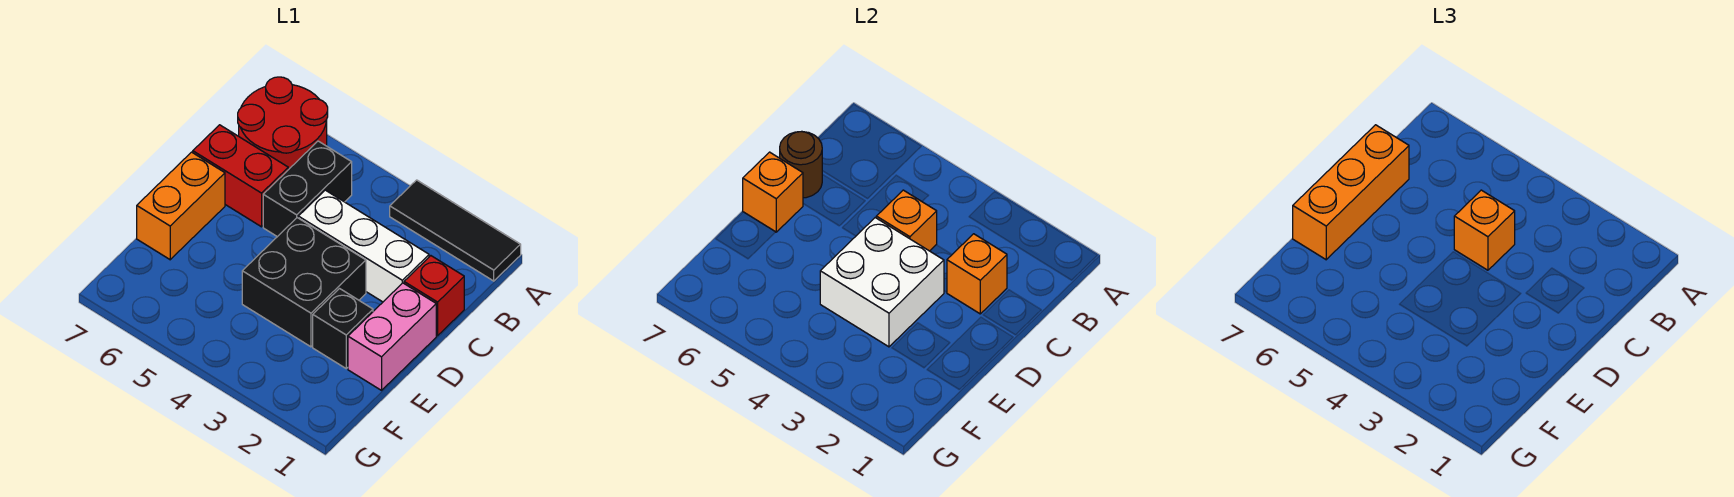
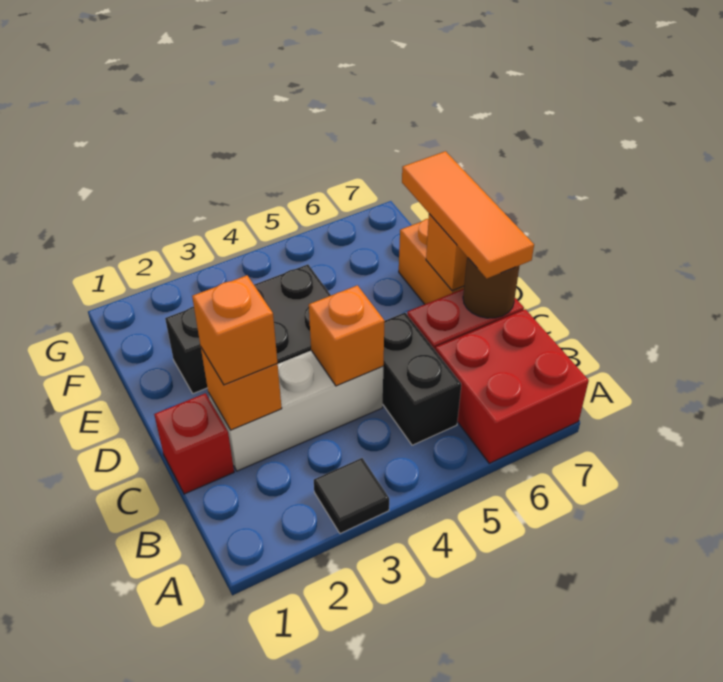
black 1x3 tile [390,180,521,281] -> black 1x1 tile [314,458,389,534]
red 2x2 round brick [238,77,328,170] -> red 2x2 brick [435,309,589,463]
orange 1x1 brick [1454,190,1515,270] -> orange 1x1 brick moved to [192,275,277,385]
orange 1x3 brick [1293,125,1409,260] -> orange 1x3 tile [402,151,534,278]
pink 1x2 brick [348,283,436,390] -> none
white 2x2 brick [820,218,944,347] -> none

